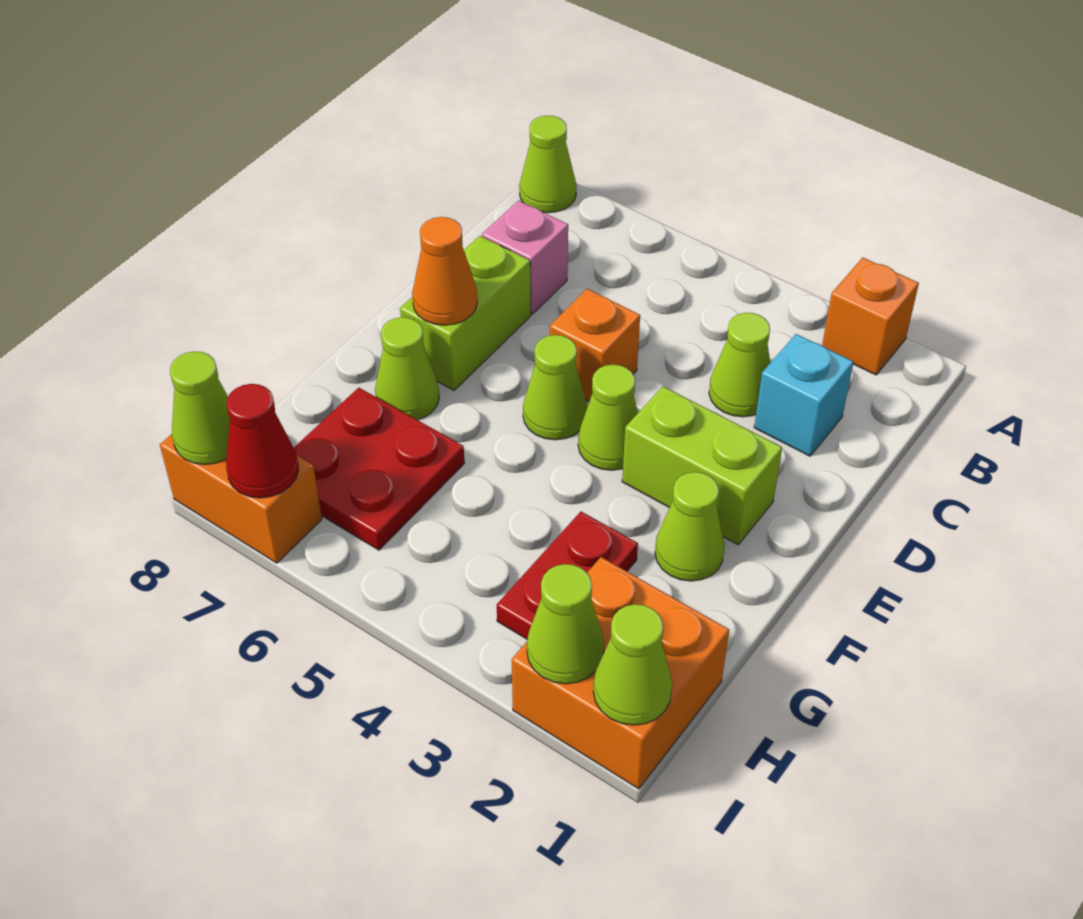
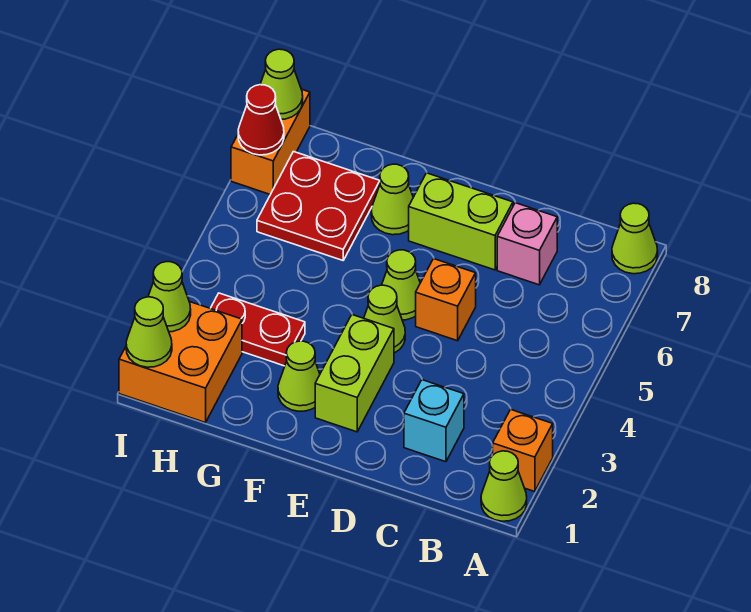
lime 1x1 cone [709,313,770,417] -> lime 1x1 cone moved to [481,451,527,521]
orange 1x1 cone [412,217,477,325] -> none

